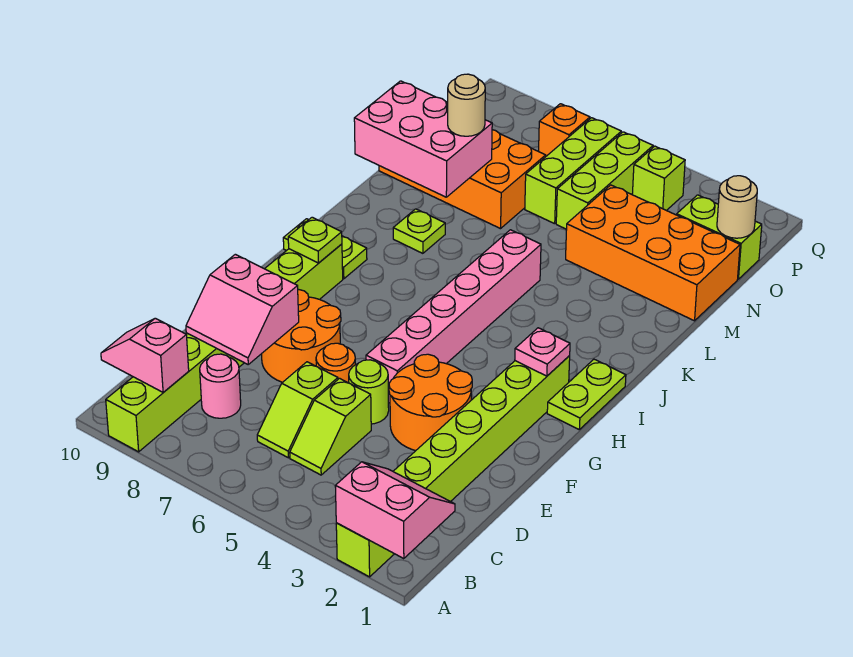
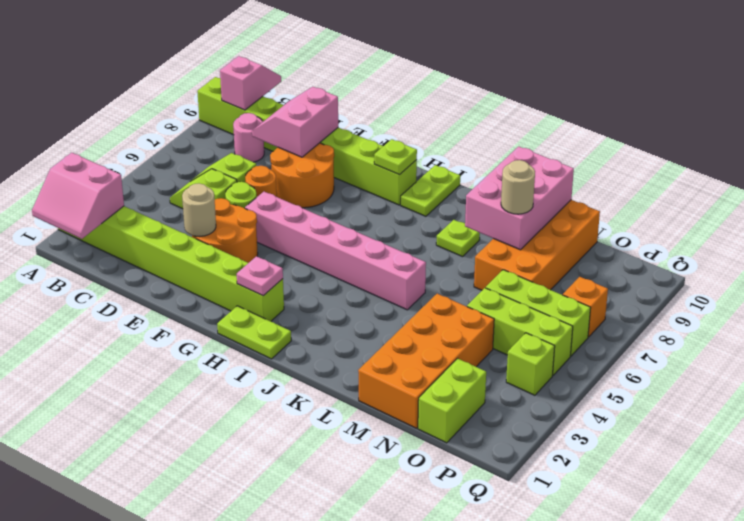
pink 2x2 slope [335,462,455,559] -> pink 2x2 slope turned to [32,153,124,239]
tan 1x1 round brick [717,176,757,238] -> tan 1x1 round brick moved to [182,183,216,237]

